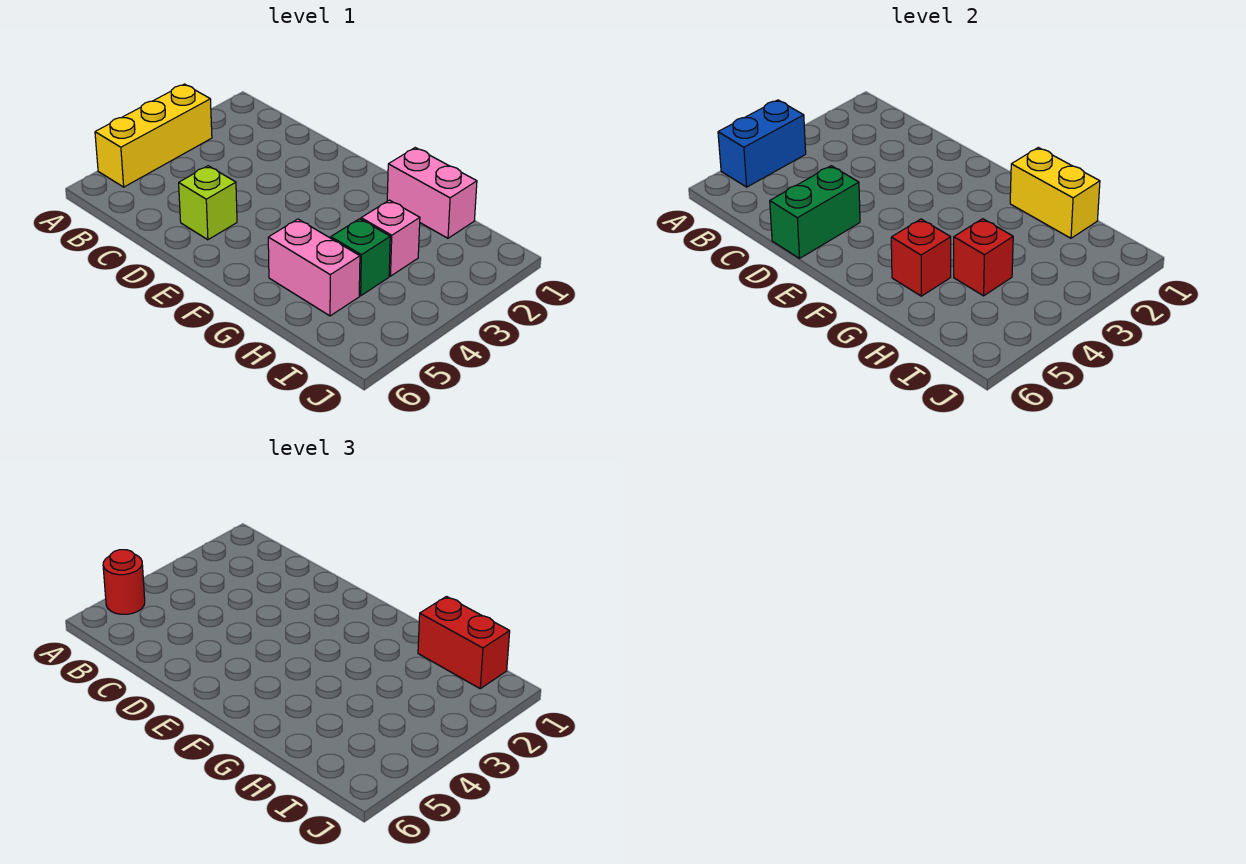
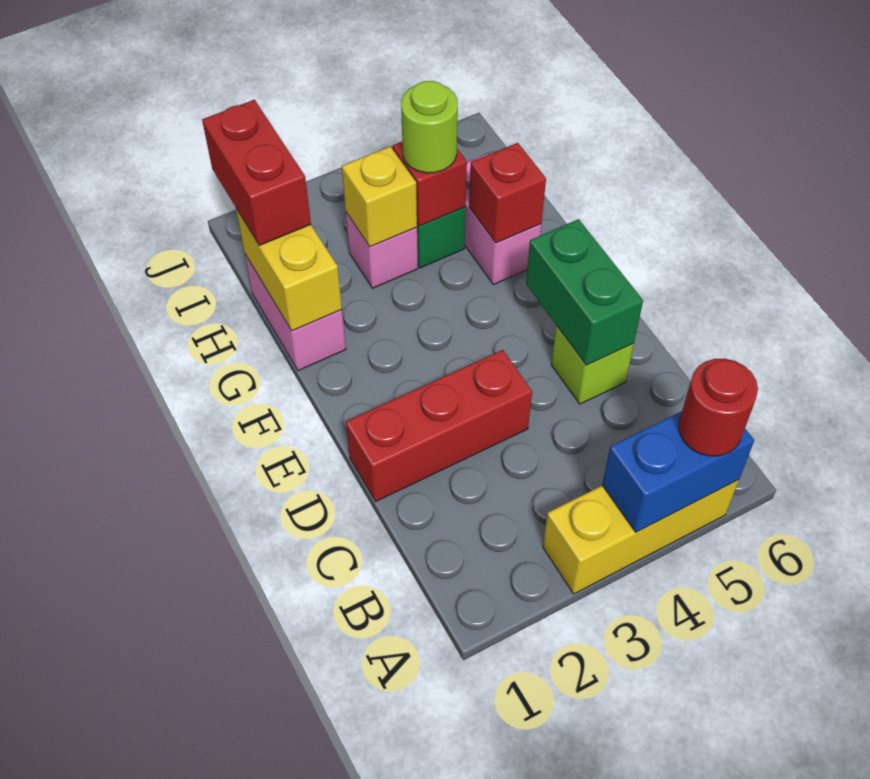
none -> red 1x3 brick [346,350,532,501]
green 1x2 brick [770,166,860,258] -> green 1x2 brick turned to [526,219,643,365]
none -> yellow 1x1 brick [342,146,417,247]
none -> lime 1x1 round brick [401,81,458,173]

